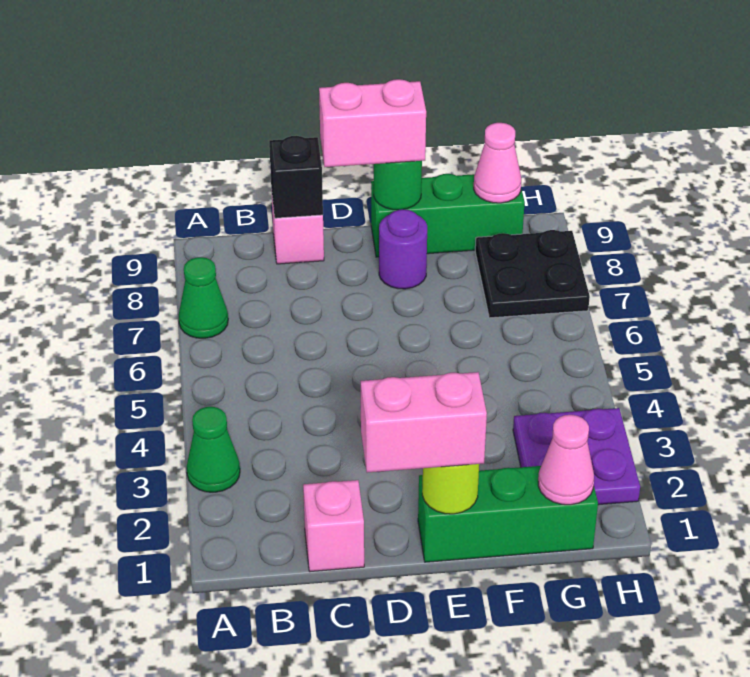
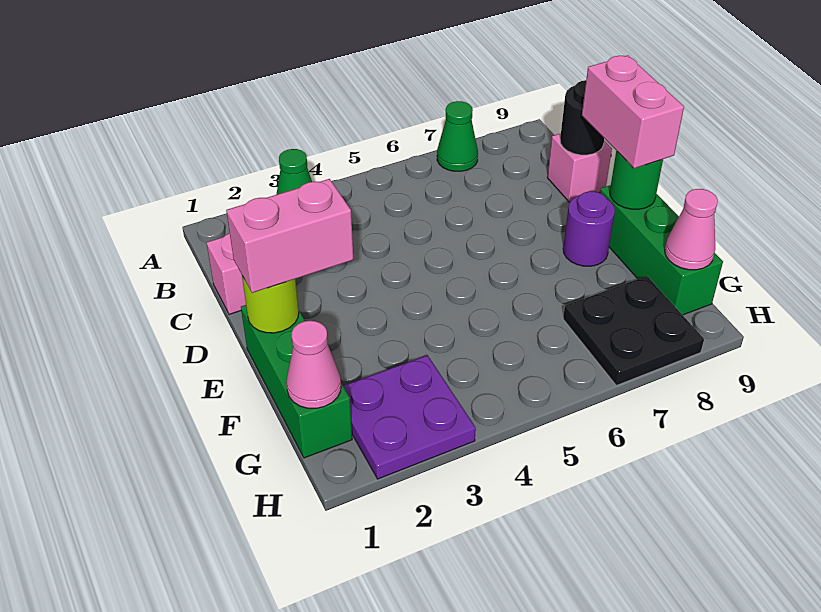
black 1x1 brick [269,136,323,218] -> black 1x1 round brick [560,80,604,155]
pink 1x2 brick [361,372,487,473] -> pink 1x2 brick turned to [226,179,353,293]

